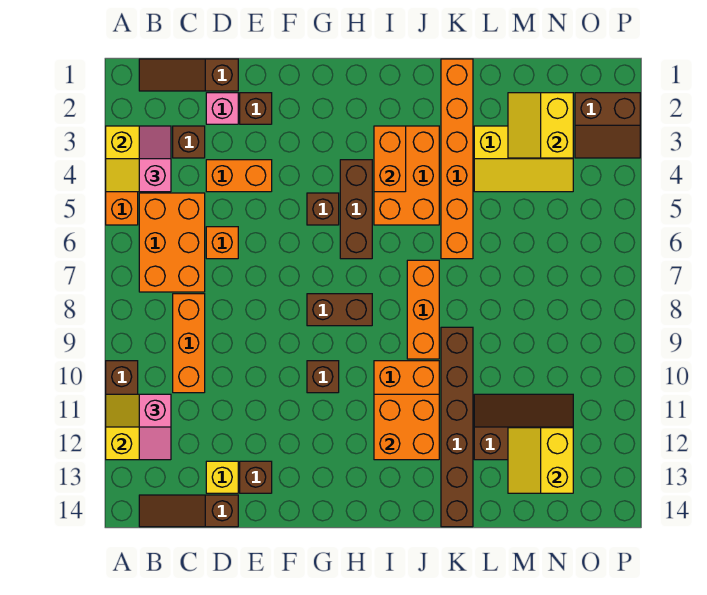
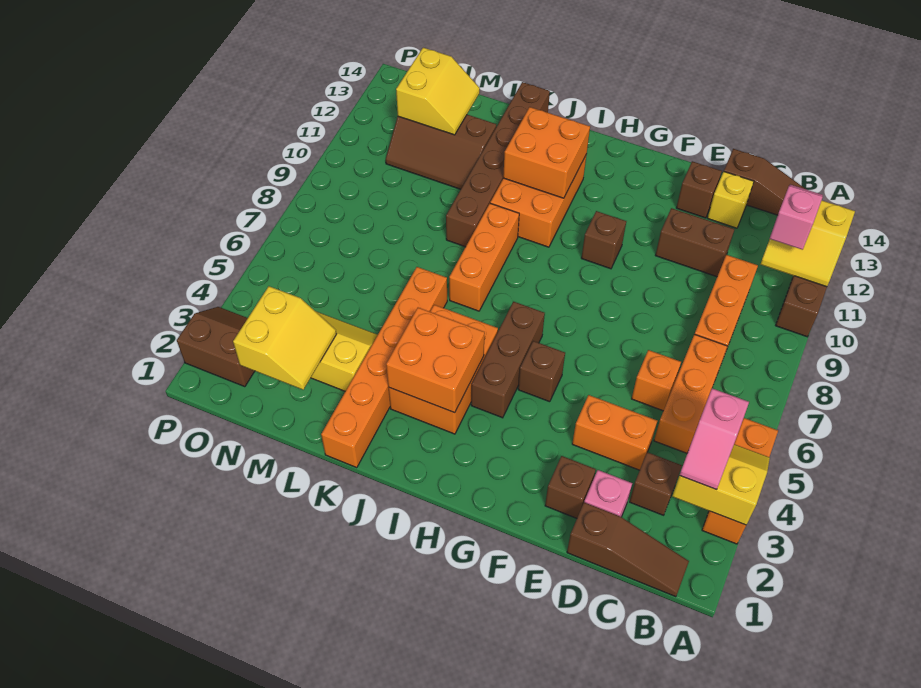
orange 2x3 brick [139,193,205,292] -> orange 1x3 brick [654,334,727,453]
brown 1x2 brick [307,294,372,326] -> brown 1x2 brick moved to [655,208,735,277]
orange 1x2 brick [374,126,406,192] -> orange 2x2 brick [386,308,485,413]

